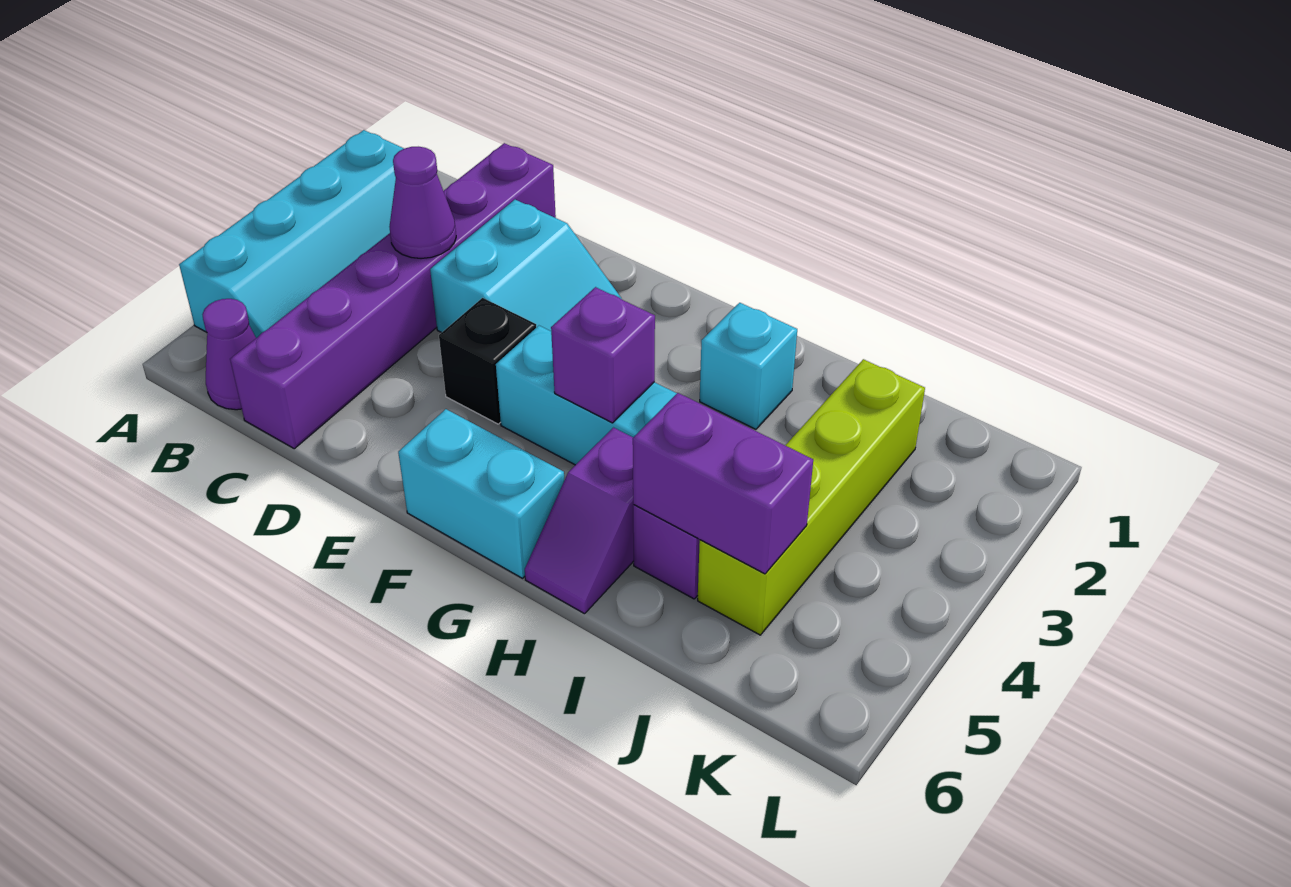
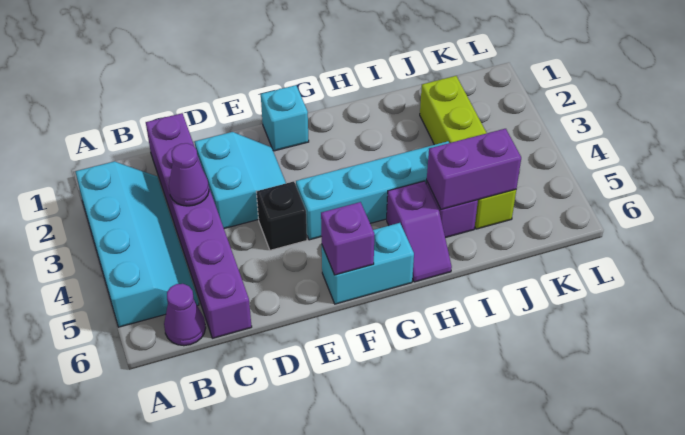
purple 1x1 brick [551,287,655,423] -> purple 1x1 brick moved to [321,202,374,275]
cyan 1x1 brick [700,303,797,429] -> cyan 1x1 brick moved to [261,85,309,151]

